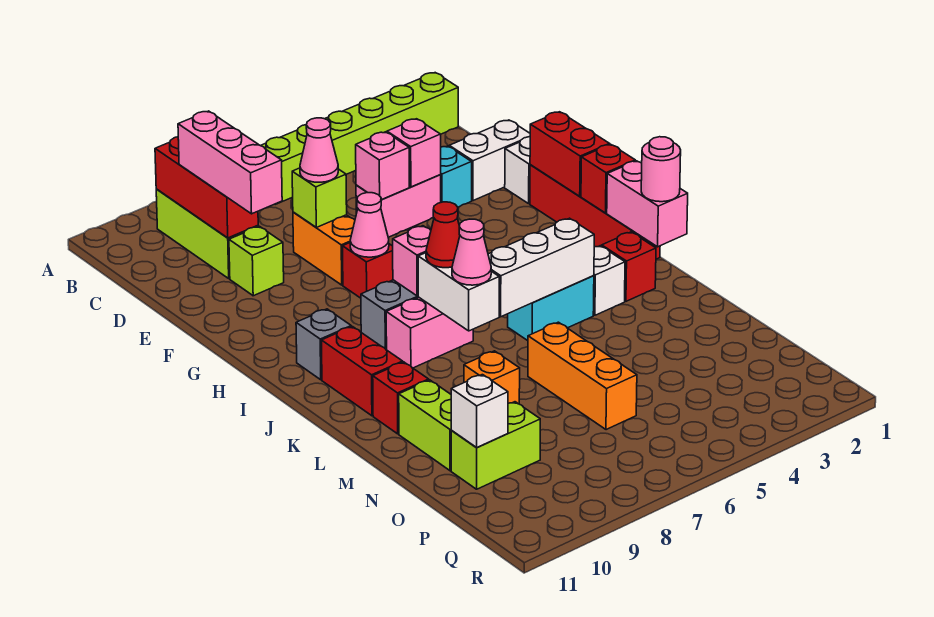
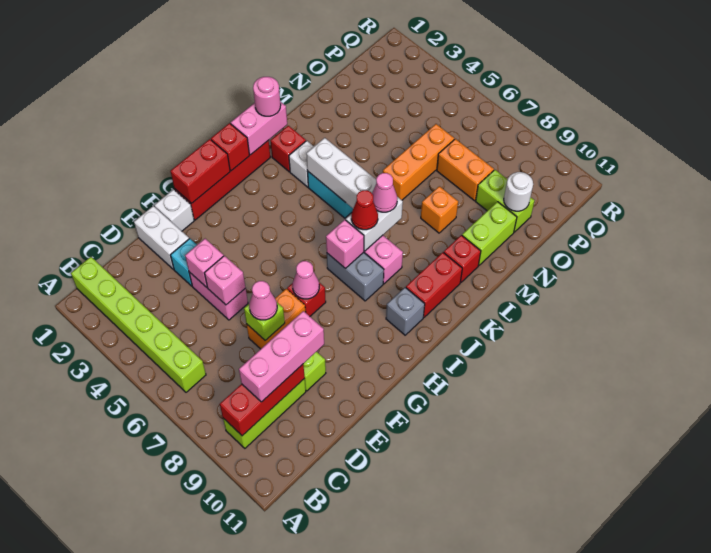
none -> orange 1x2 brick [437,139,494,201]
white 1x1 brick [451,375,508,448] -> white 1x1 round brick [504,172,533,211]

